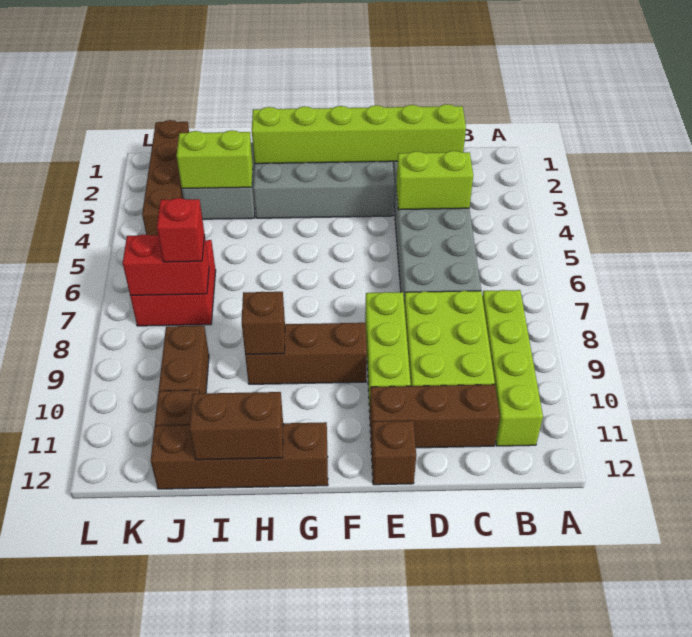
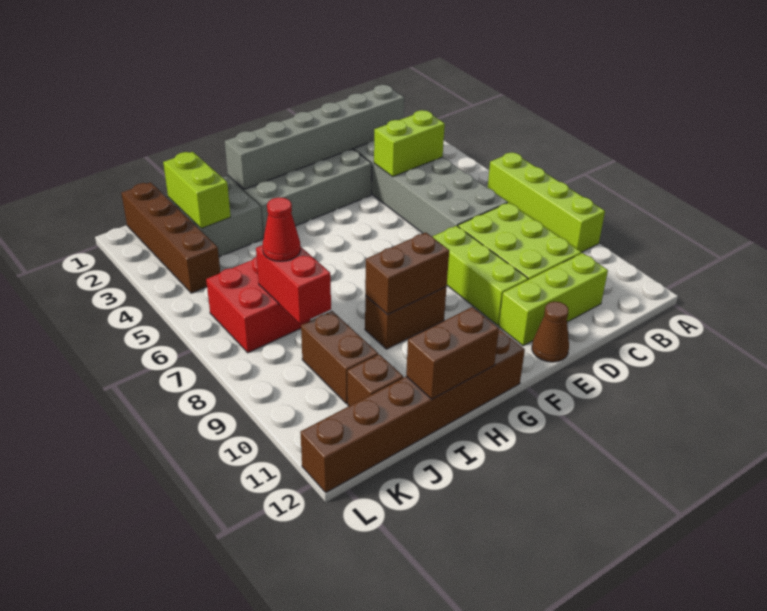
lime 1x4 brick [482,290,543,446] -> lime 1x4 brick moved to [488,153,605,252]
lime 1x6 brick [252,104,466,164] -> grey 1x6 brick [225,85,404,189]
brown 1x3 brick [370,384,500,448] -> lime 1x3 brick [499,253,608,346]
brown 1x1 brick [371,421,416,485] -> brown 1x1 cone [532,302,569,362]
brown 1x3 brick [245,323,367,384] -> brown 1x2 brick [365,287,447,349]
brown 1x4 brick [151,422,328,489] -> brown 1x6 brick [301,329,525,492]
brown 1x1 brick [242,292,285,355] -> brown 1x2 brick [365,233,449,315]
lime 1x2 brick [177,130,253,188] -> lime 1x2 brick turned to [163,152,231,228]
red 1x2 brick [123,234,209,295] -> red 1x2 brick turned to [256,245,331,324]
red 1x1 brick [157,198,205,262] -> red 1x1 cone [263,197,301,261]

